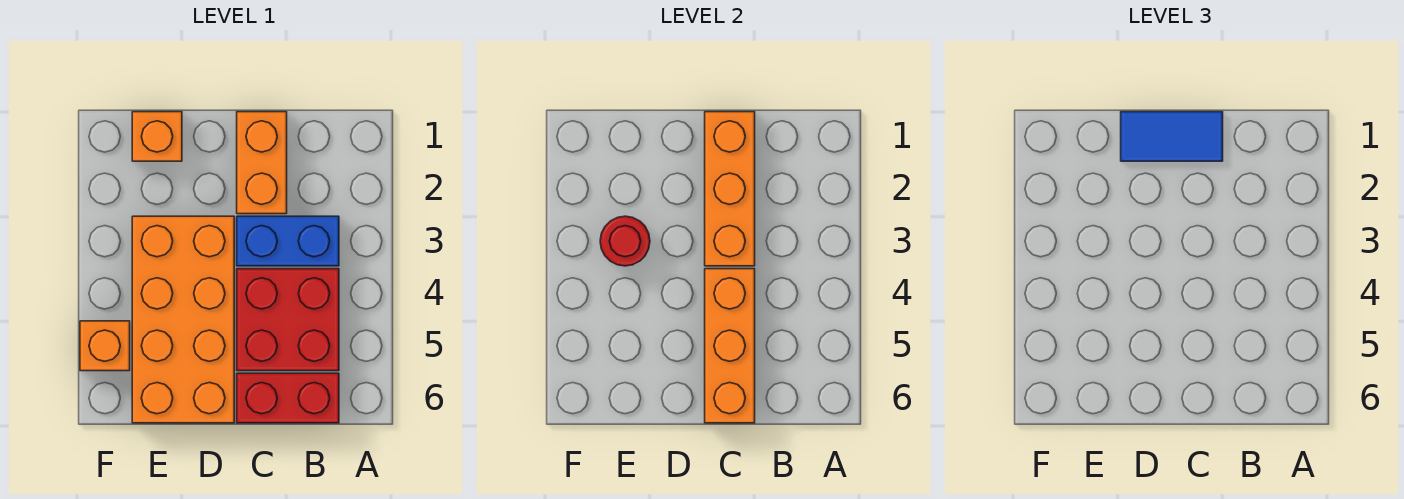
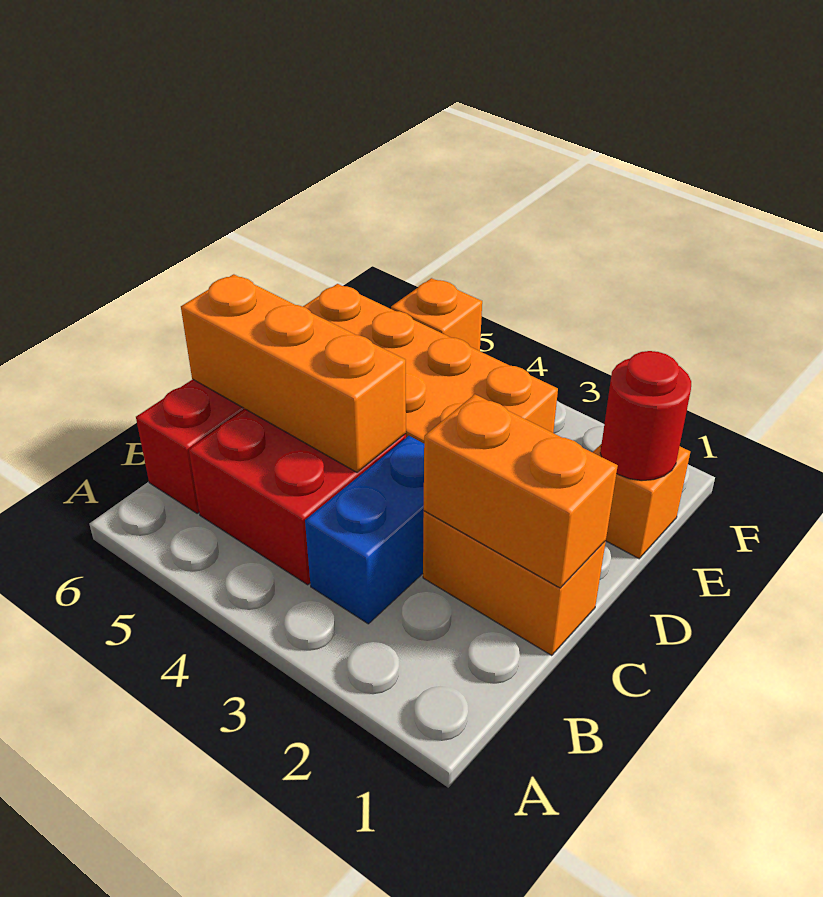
orange 1x3 brick [705,112,755,266] -> orange 1x2 brick [424,394,618,588]
blue 1x2 tile [1121,112,1223,161] -> none
red 1x1 round brick [600,216,650,266] -> red 1x1 round brick moved to [600,351,691,480]

